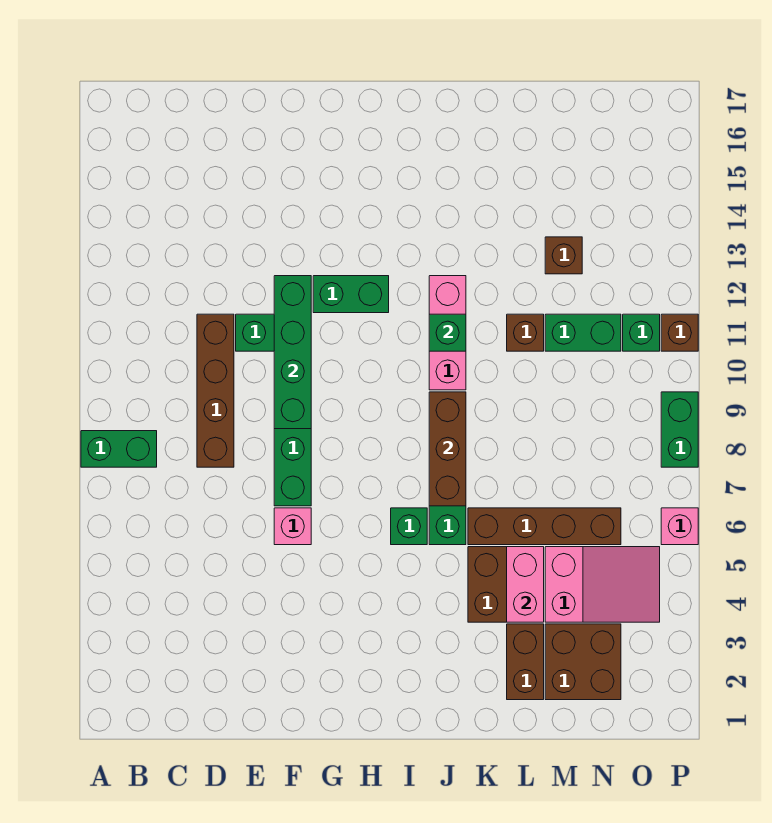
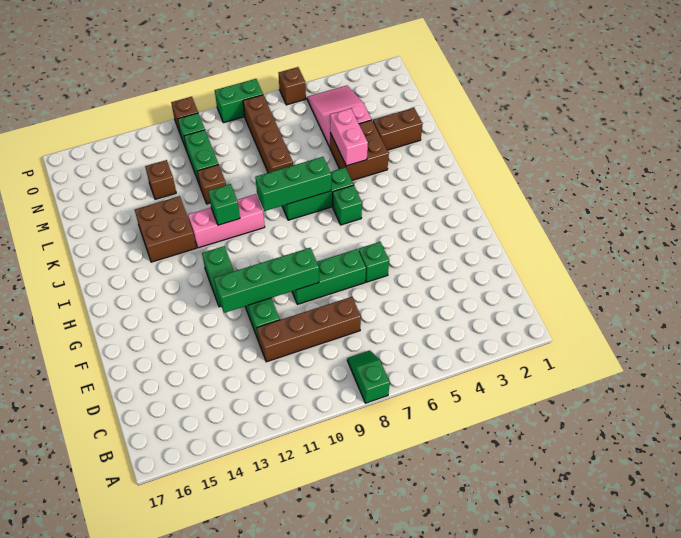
green 1x2 brick [81,431,157,467] -> green 1x2 slope [347,350,390,403]
pink 1x1 brick [274,508,311,545] -> green 1x1 brick [359,242,389,282]
brown 1x3 brick [429,392,466,506] -> green 1x3 brick [255,157,331,211]
brown 1x4 brick [468,508,621,545] -> brown 1x4 brick moved to [243,95,293,173]
pink 1x2 brick [507,547,544,622] -> pink 1x2 brick turned to [330,108,368,166]
brown 2x2 brick [545,624,621,700] -> brown 2x2 brick moved to [135,196,196,262]
pink 1x1 brick [661,508,698,545] -> brown 1x1 brick [278,67,306,105]

